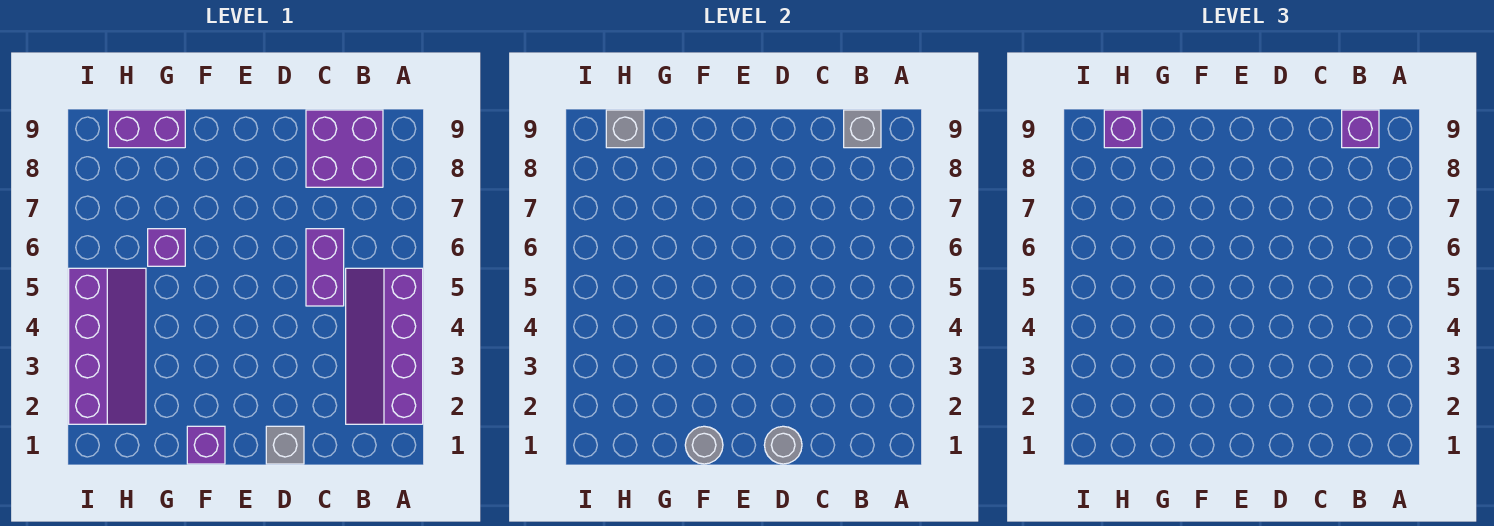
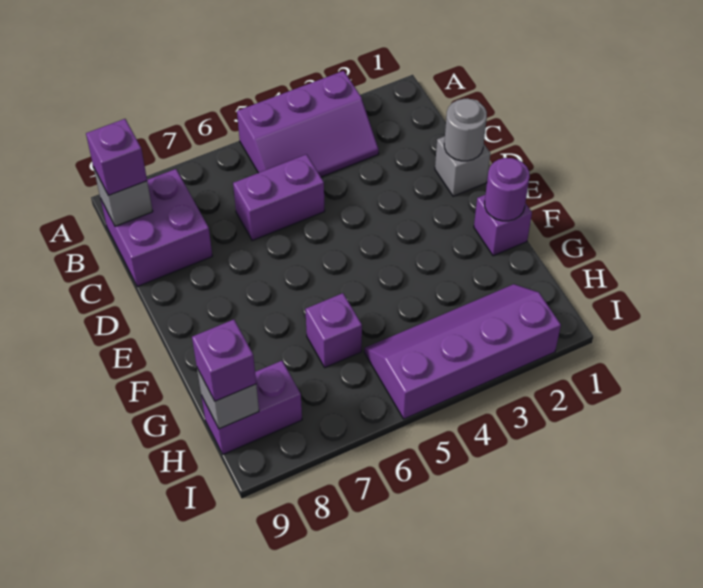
purple 2x4 slope [346,268,423,424] -> purple 2x3 slope [237,71,379,177]
grey 1x1 round brick [685,426,723,464] -> purple 1x1 round brick [485,158,530,221]
purple 1x2 brick [108,110,185,148] -> purple 1x2 brick turned to [201,361,302,454]

